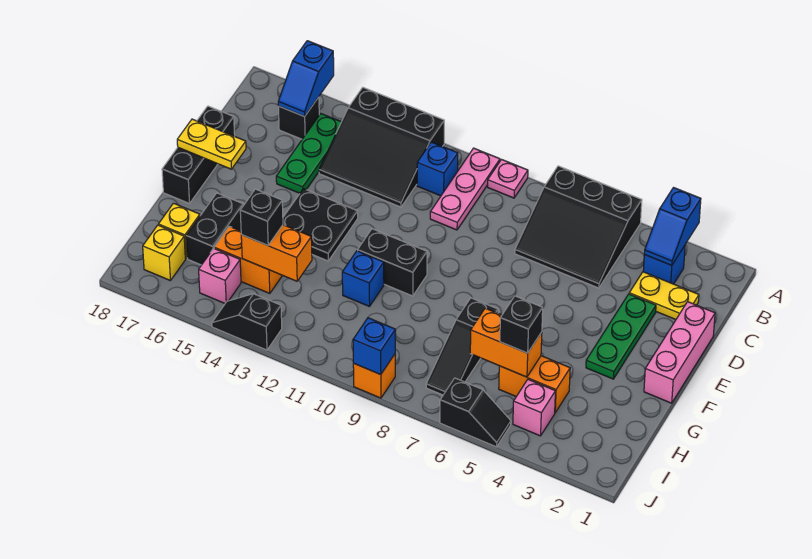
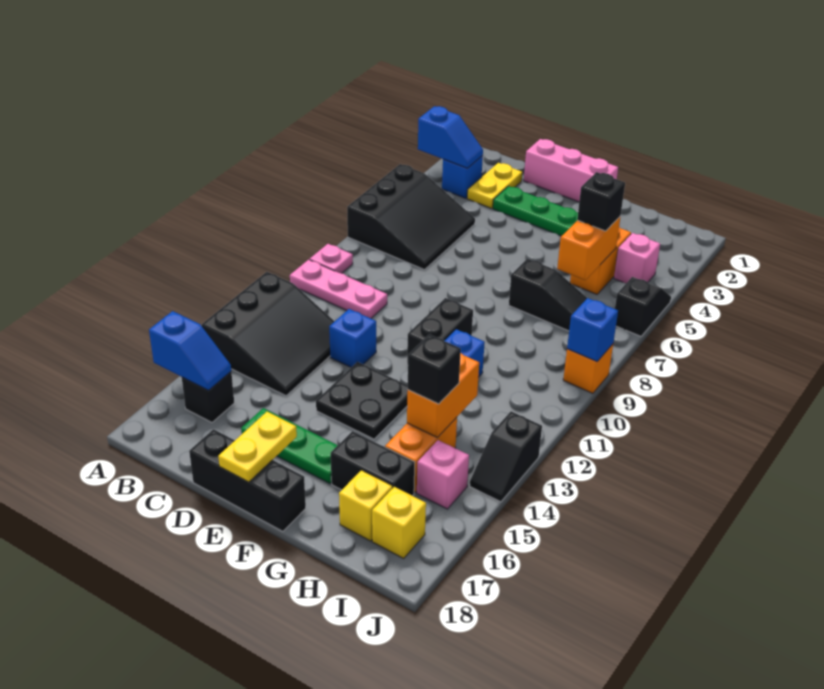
blue 1x1 brick [417,142,458,196] -> blue 1x1 brick moved to [329,309,376,367]
green 1x3 plate [276,114,341,193] -> green 1x3 plate moved to [241,408,338,484]

